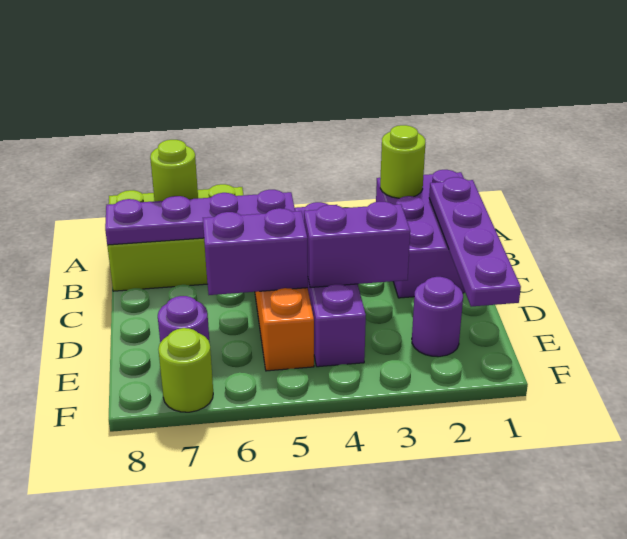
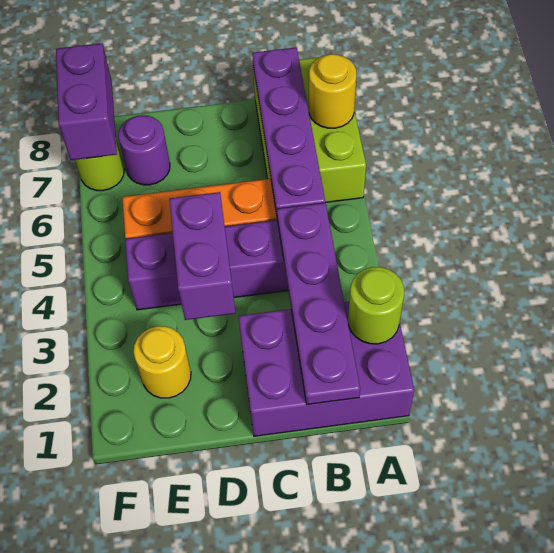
lime 1x1 round brick [150,140,198,201] -> yellow 1x1 round brick [309,54,356,128]
purple 1x4 plate [429,177,521,307] -> purple 1x4 plate turned to [277,203,360,405]
purple 1x2 brick [203,208,308,295] -> purple 1x2 brick moved to [56,43,117,160]
purple 1x1 round brick [412,277,463,357] -> yellow 1x1 round brick [133,326,191,398]

